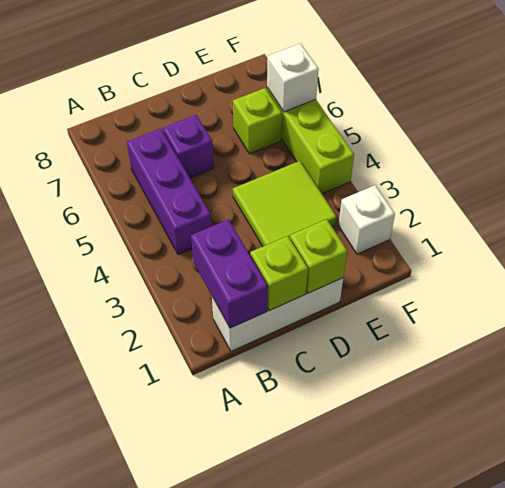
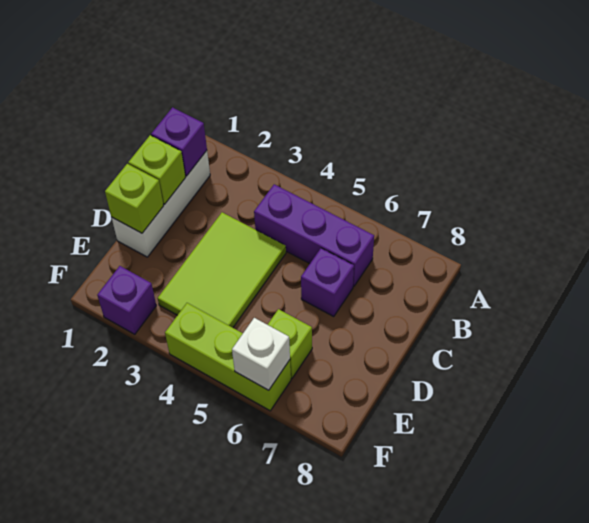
purple 1x2 brick [191,219,268,328] -> purple 1x1 brick [151,107,207,176]
lime 2x2 tile [233,161,337,246] -> lime 2x3 tile [158,212,286,328]
white 1x1 brick [338,185,395,254] -> purple 1x1 brick [97,266,156,334]

